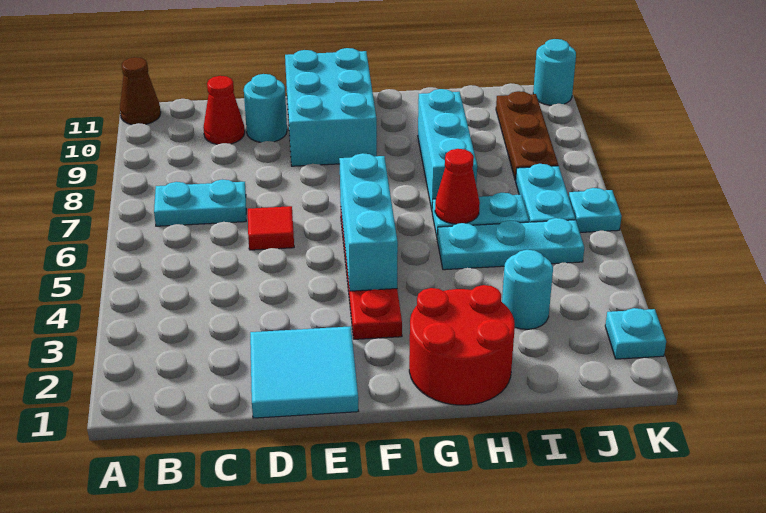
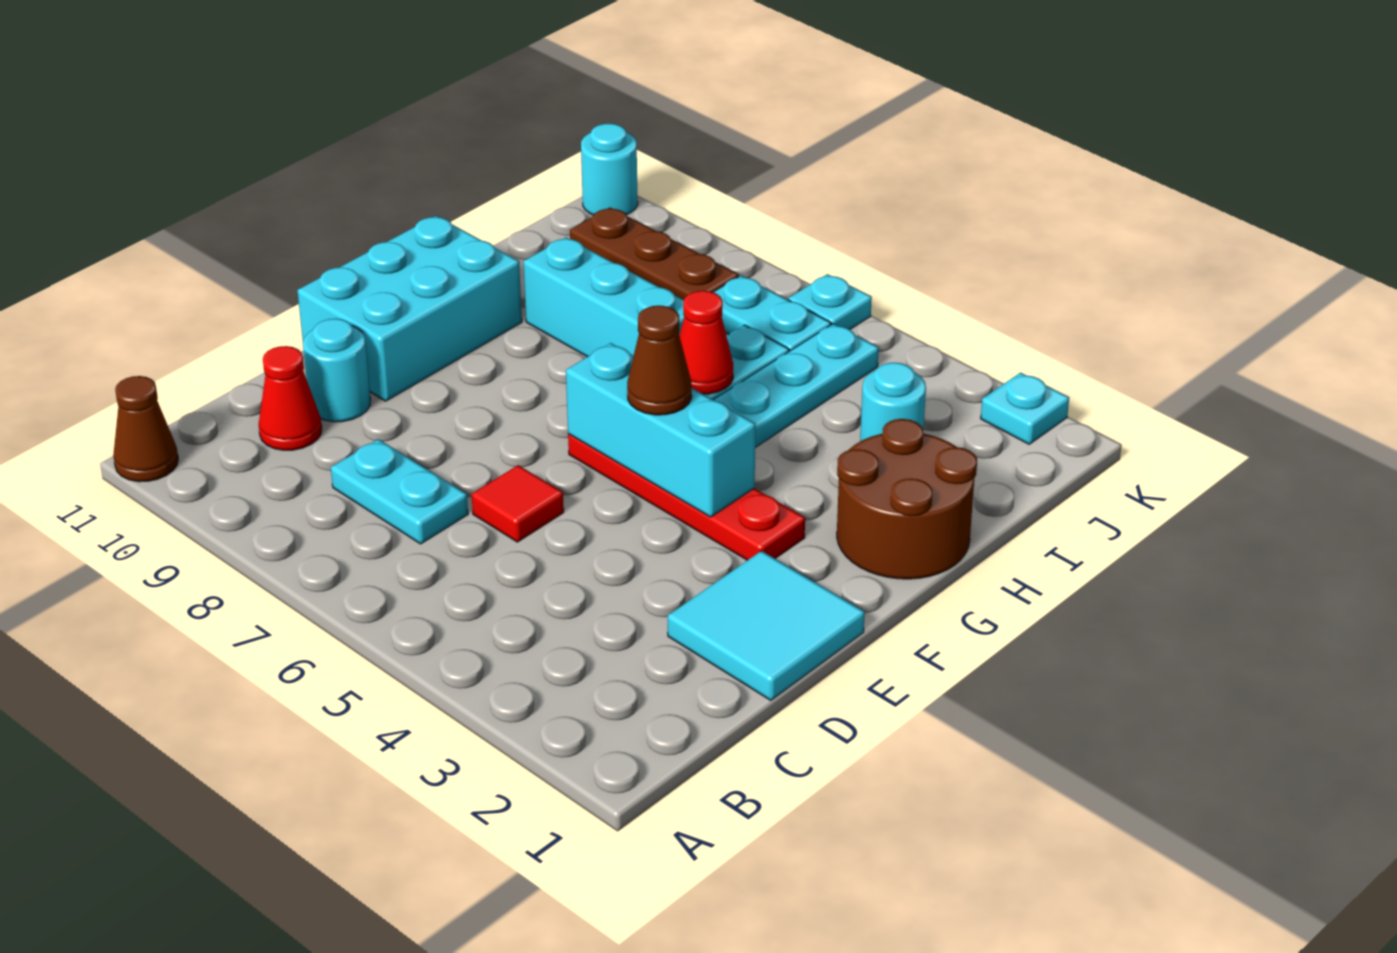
cyan 1x2 plate [154,180,246,226] -> cyan 1x2 plate turned to [331,439,468,544]
cyan 2x3 brick [285,48,377,166] -> cyan 2x3 brick turned to [297,216,522,401]
none -> brown 1x1 cone [627,306,692,415]
red 2x2 round brick [409,285,515,405] -> brown 2x2 round brick [837,419,977,579]

